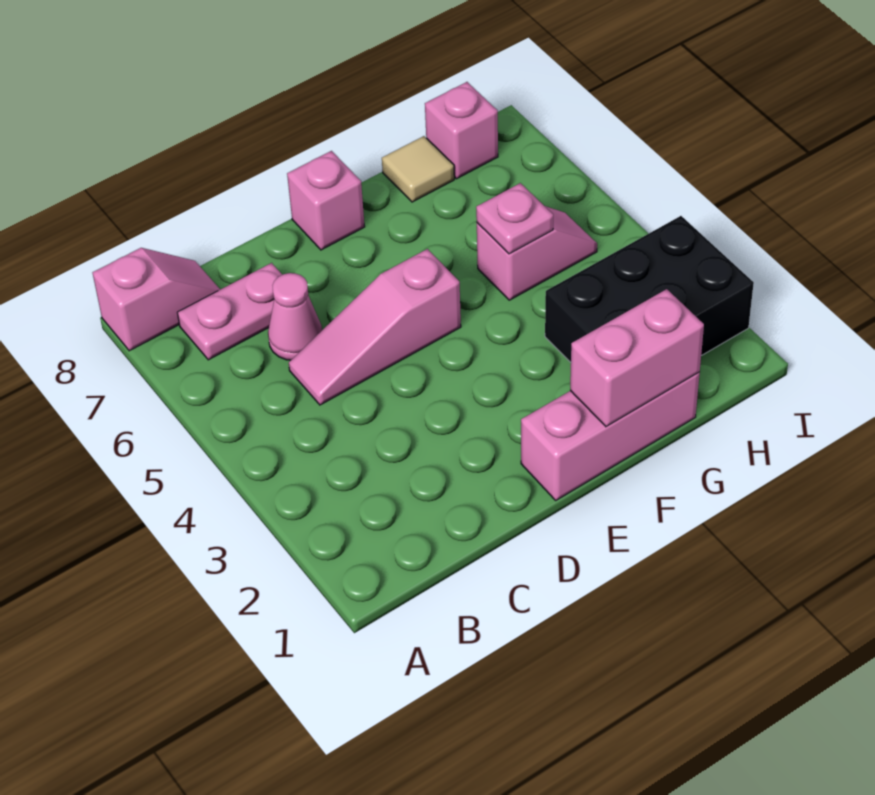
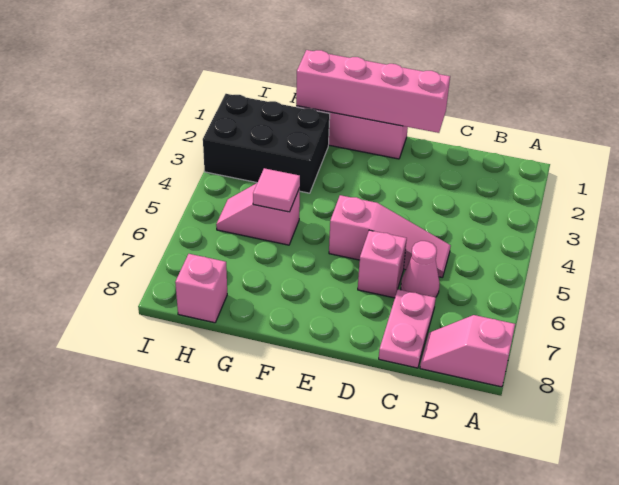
pink 1x2 plate [177,263,282,360] -> pink 1x2 plate turned to [379,289,436,368]
pink 1x1 brick [287,151,365,250] -> pink 1x1 brick moved to [358,230,407,298]
pink 1x2 brick [570,289,704,427] -> pink 1x4 brick [296,50,450,133]
pink 1x1 plate [476,183,553,254] -> pink 1x1 tile [253,168,300,212]
tan 1x1 tile [382,136,454,202] -> none

